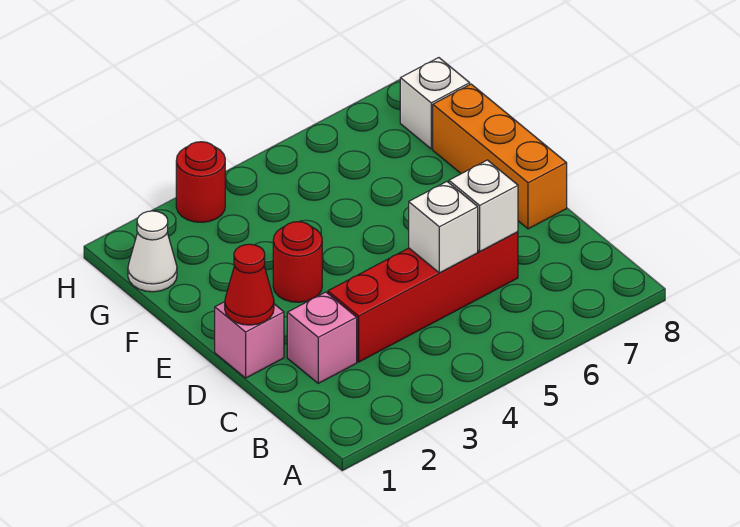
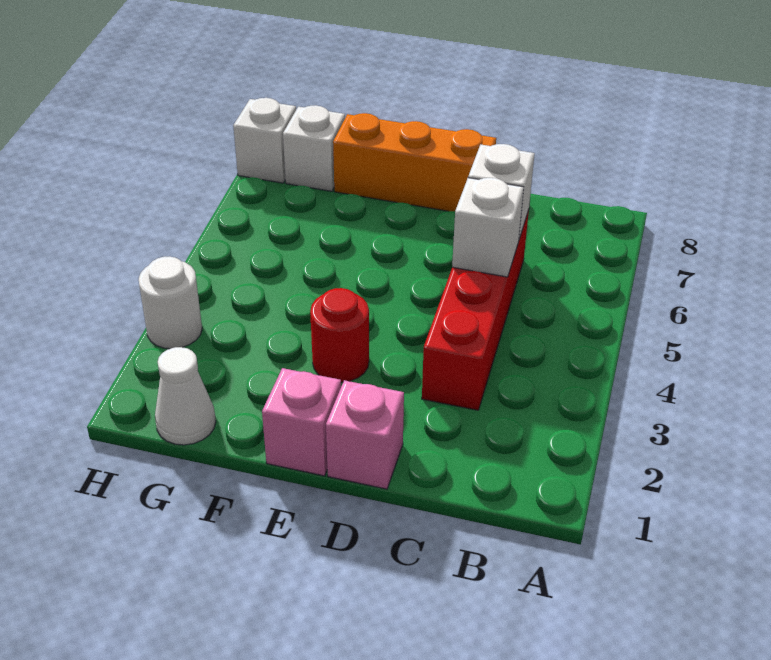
pink 1x1 brick [287,292,357,383] -> pink 1x1 brick moved to [262,368,341,476]
red 1x1 cone [225,244,274,325] -> none
red 1x1 round brick [176,142,225,222] -> white 1x1 round brick [139,257,202,349]
none -> white 1x1 brick [233,98,296,183]

